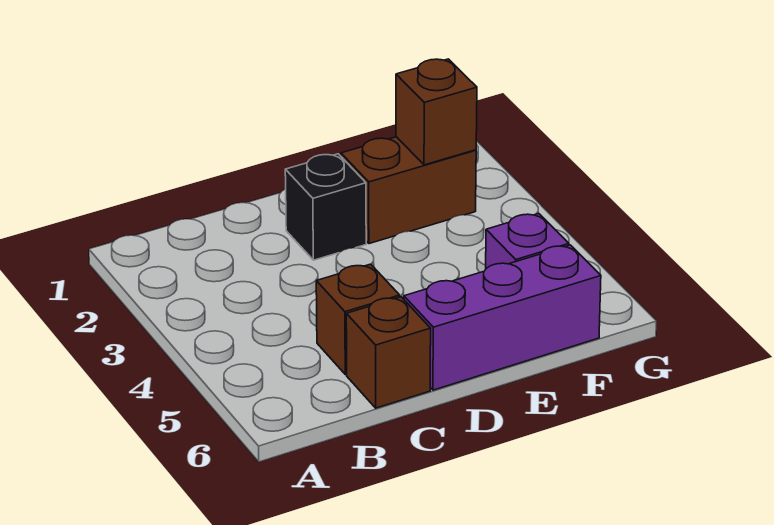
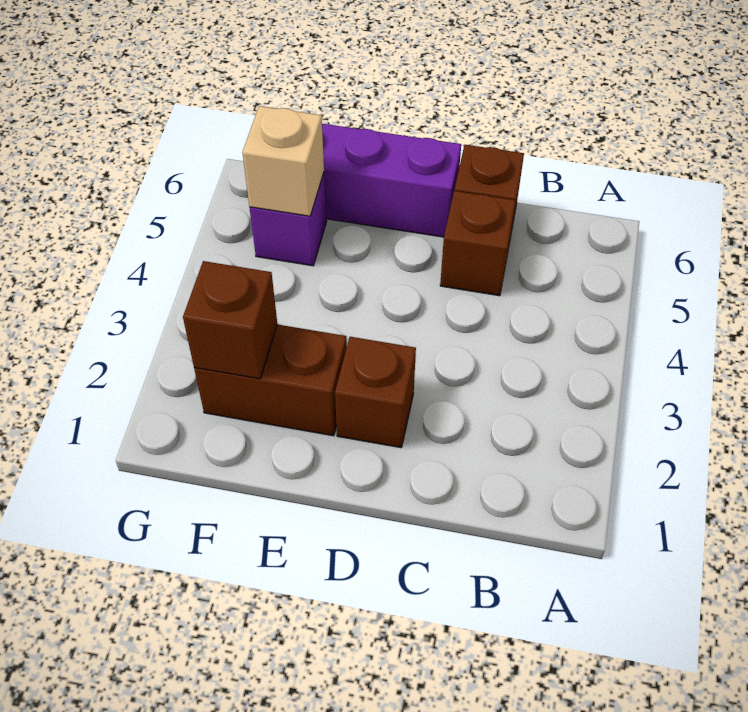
black 1x1 brick [285,154,366,260] -> brown 1x1 brick [335,337,416,448]
none -> tan 1x1 brick [242,106,324,216]

